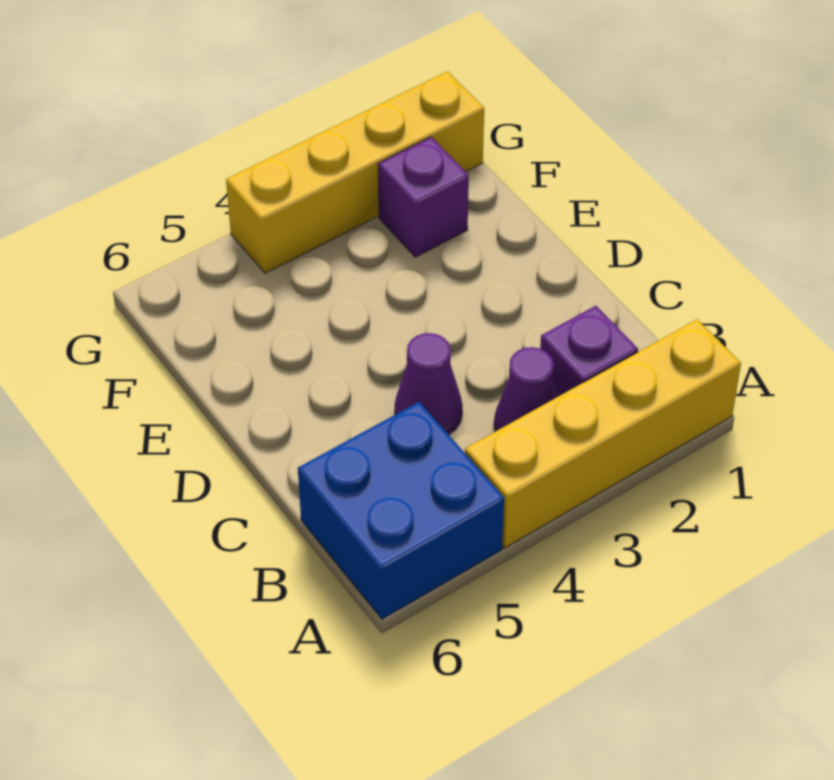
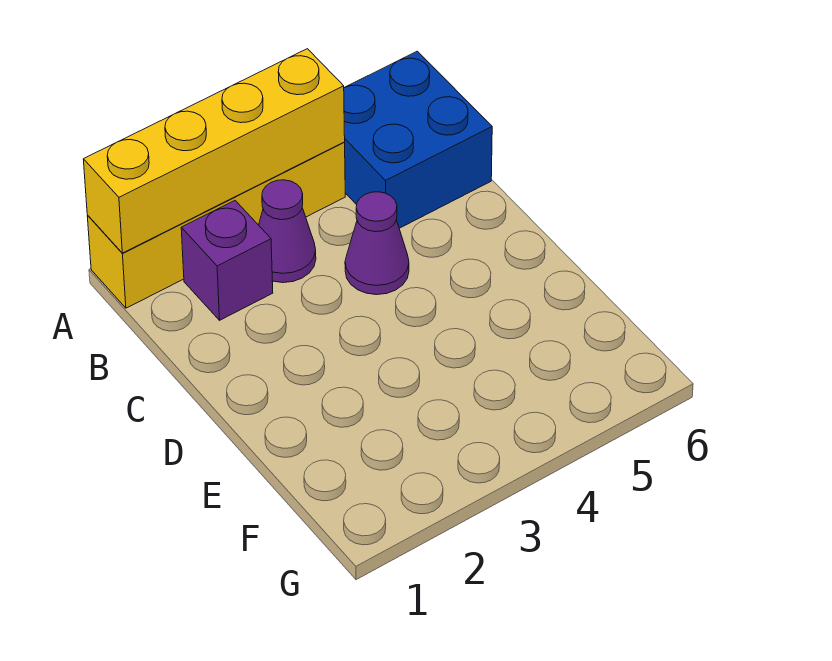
purple 1x1 brick [378,137,469,257] -> none
yellow 1x4 brick [226,71,484,273] -> yellow 1x4 brick moved to [83,49,345,253]

